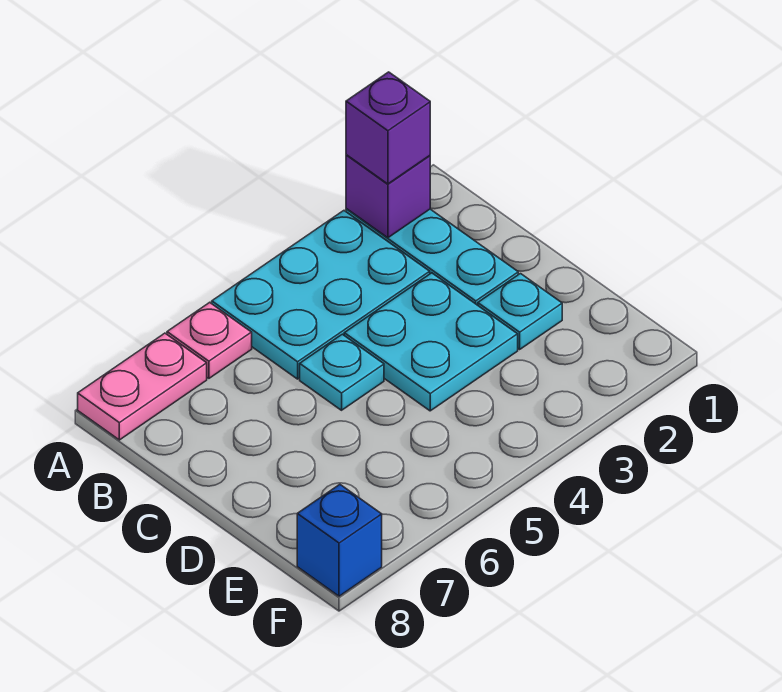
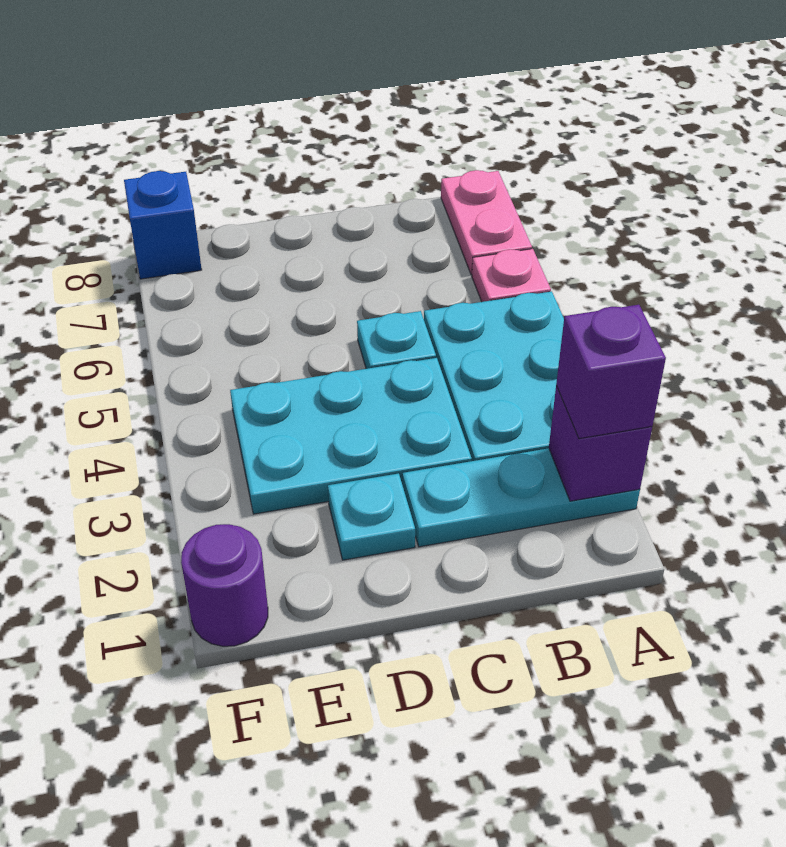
cyan 2x2 plate [344,273,518,411] -> cyan 2x3 plate [230,358,472,514]
none -> purple 1x1 round brick [181,524,268,646]

